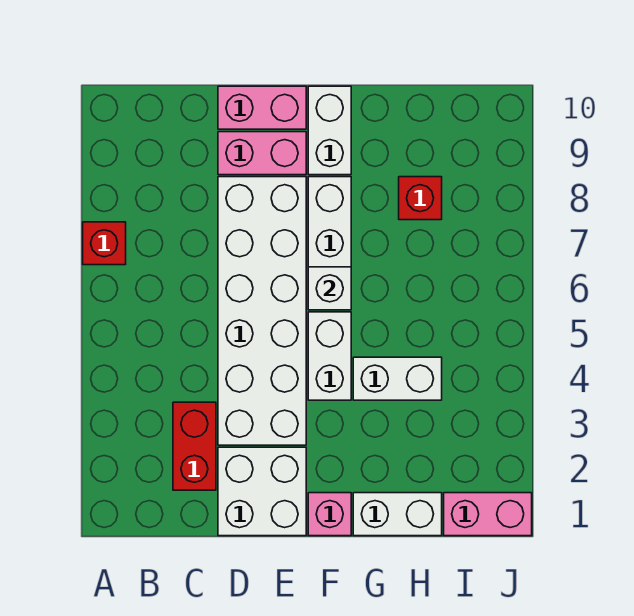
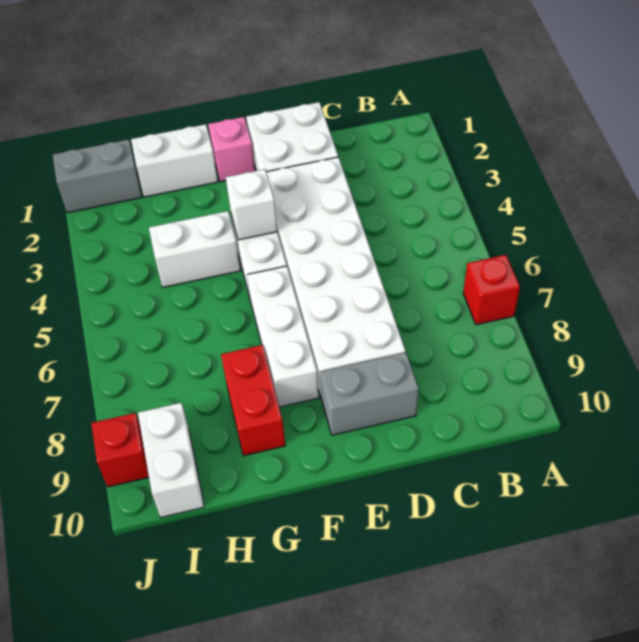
red 1x2 brick [173,402,216,490] -> red 1x2 brick moved to [221,345,285,456]
pink 1x2 brick [218,132,306,175] -> grey 1x2 brick [320,352,419,435]
pink 1x2 brick [218,86,306,129] -> none
white 1x1 brick [308,267,351,310] -> white 1x1 brick moved to [226,169,277,240]
white 1x2 brick [308,86,351,175] -> white 1x2 brick moved to [138,403,204,517]
red 1x1 brick [399,177,442,220] -> red 1x1 brick moved to [91,413,149,487]
pink 1x2 brick [444,493,532,536] -> grey 1x2 brick [53,139,142,213]

